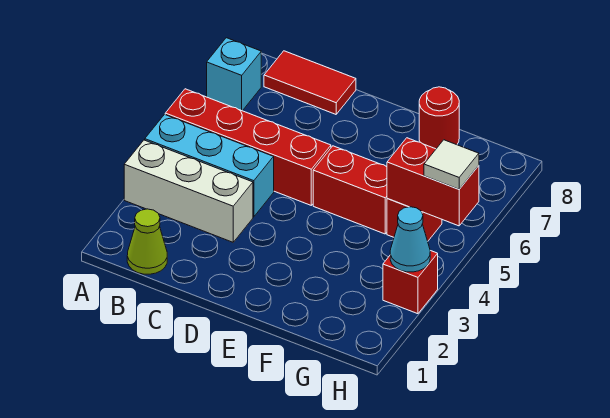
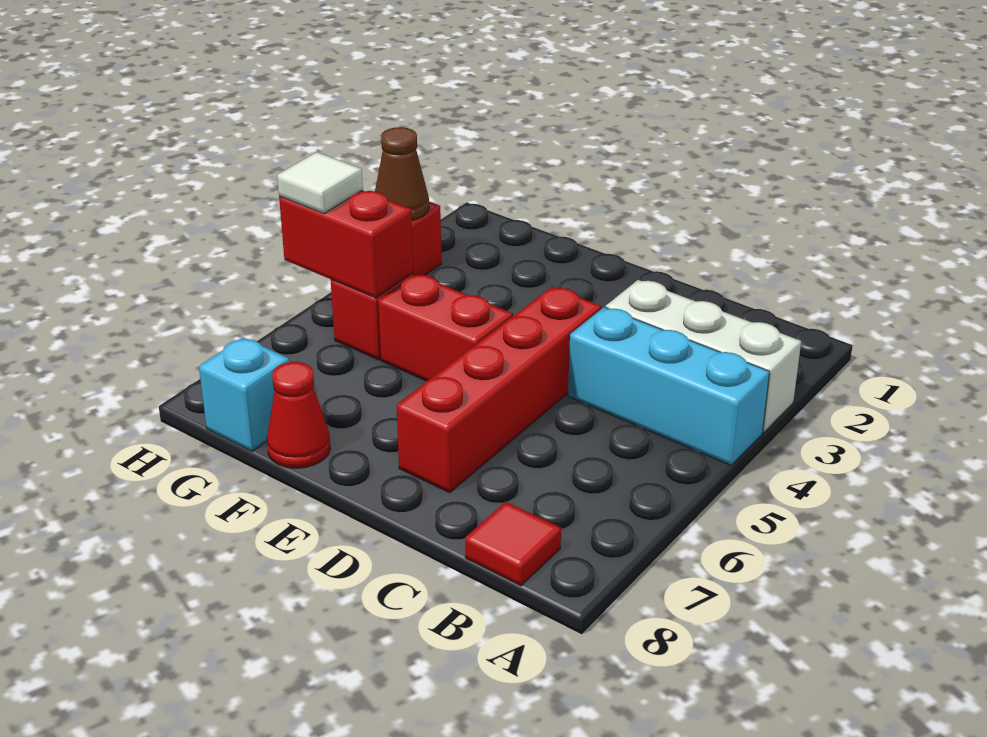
red 1x4 brick [165,89,331,205] -> red 1x4 brick turned to [397,287,601,493]
cyan 1x1 brick [207,38,261,111] -> cyan 1x1 brick moved to [199,337,289,451]
lime 1x1 cone [127,209,167,274] -> none
red 1x2 tile [264,51,356,114] -> red 1x1 tile [465,502,561,586]
red 1x1 round brick [419,87,459,149] -> red 1x1 cone [267,362,331,468]
cyan 1x1 cone [390,207,430,272] -> brown 1x1 cone [375,127,429,220]

